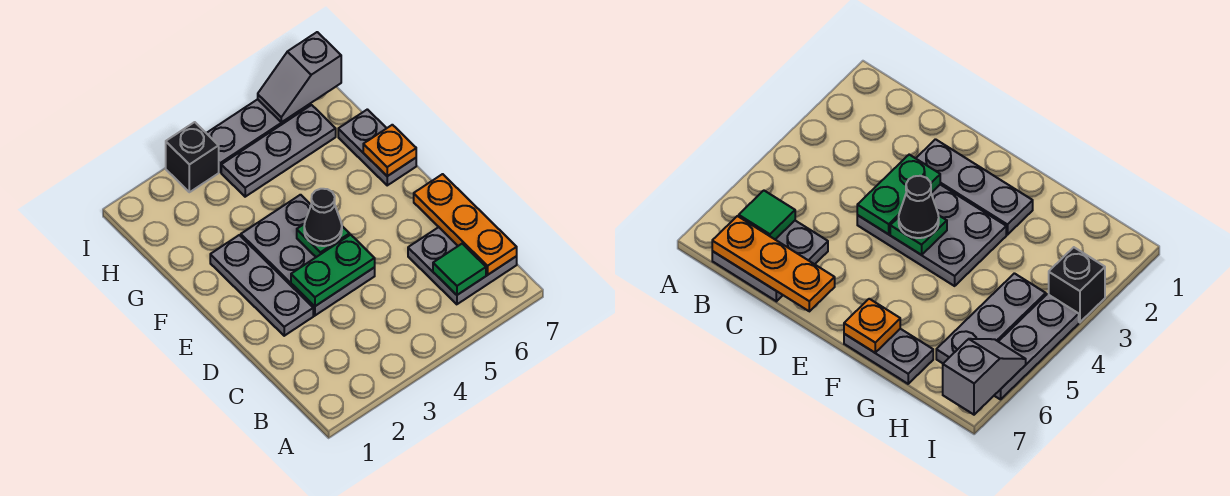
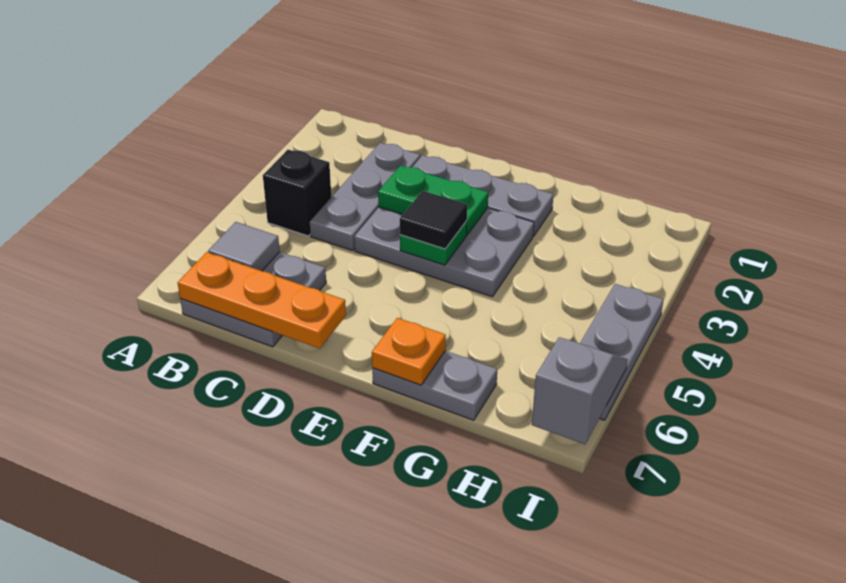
green 1x1 tile [433,244,486,295] -> grey 1x1 tile [208,222,280,271]
green 1x2 plate [291,235,375,306] -> green 1x2 plate turned to [378,166,488,235]
black 1x1 cone [304,189,342,246] -> black 1x1 tile [400,191,467,249]
grey 1x3 plate [221,105,336,197] -> grey 1x3 plate moved to [310,143,420,251]
black 1x1 brick [166,122,219,192] -> black 1x1 brick moved to [263,150,331,236]

